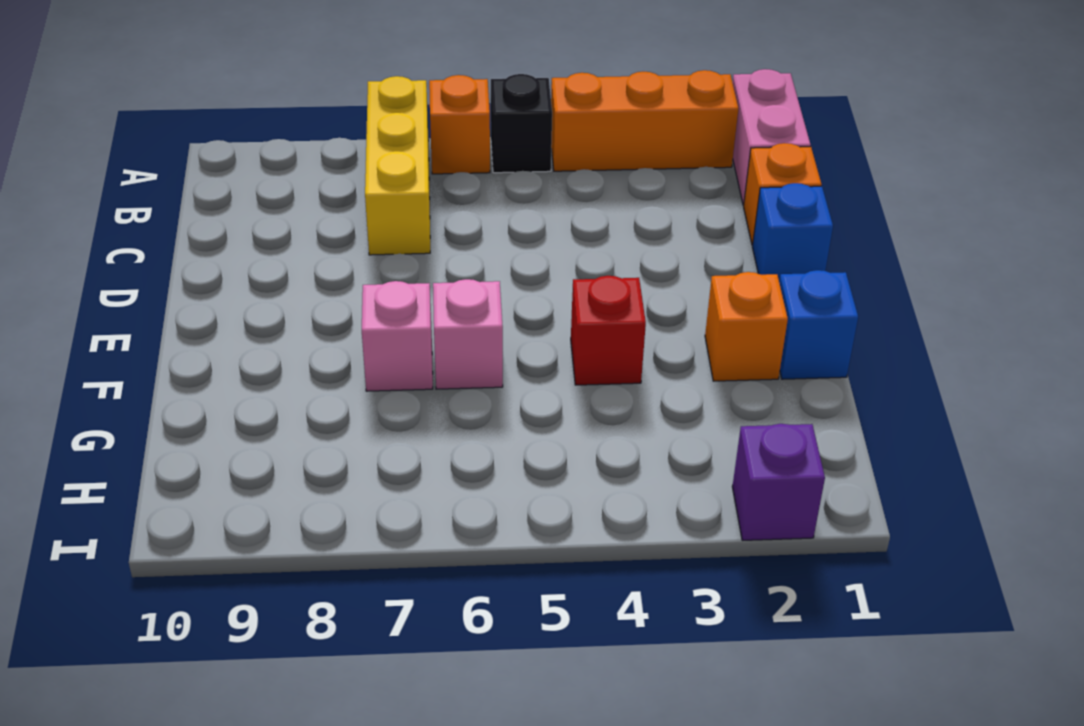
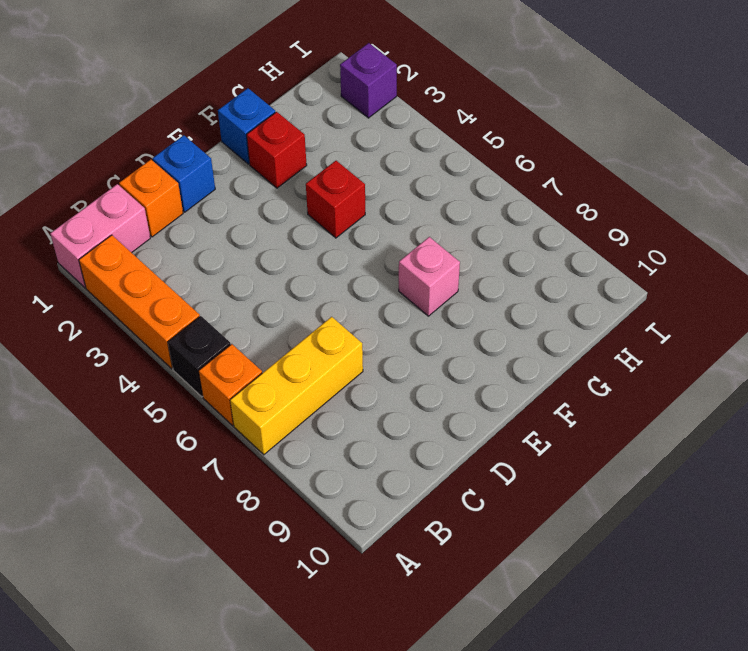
orange 1x1 brick [705,272,788,381] -> red 1x1 brick [247,112,307,188]
pink 1x1 brick [433,279,503,389] -> none

